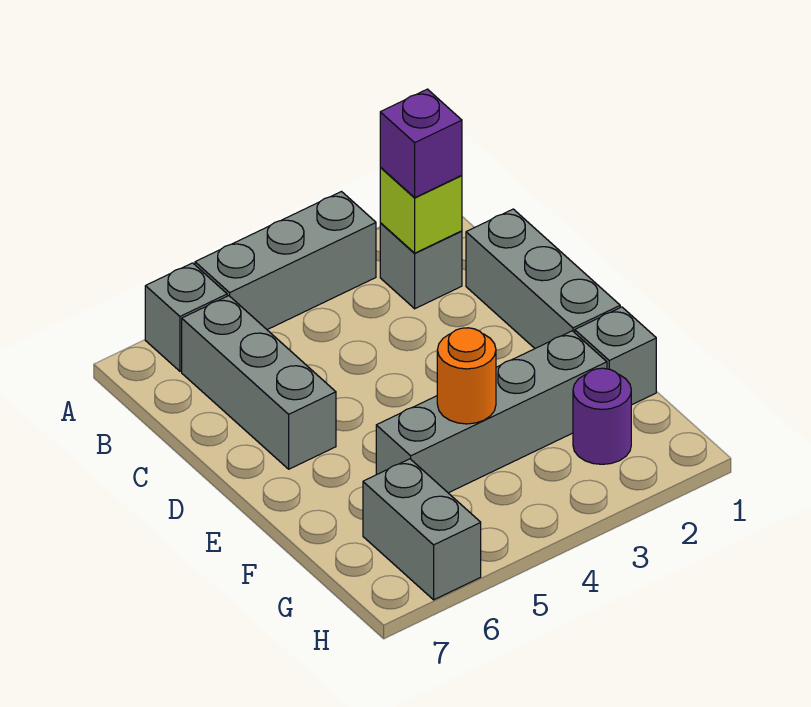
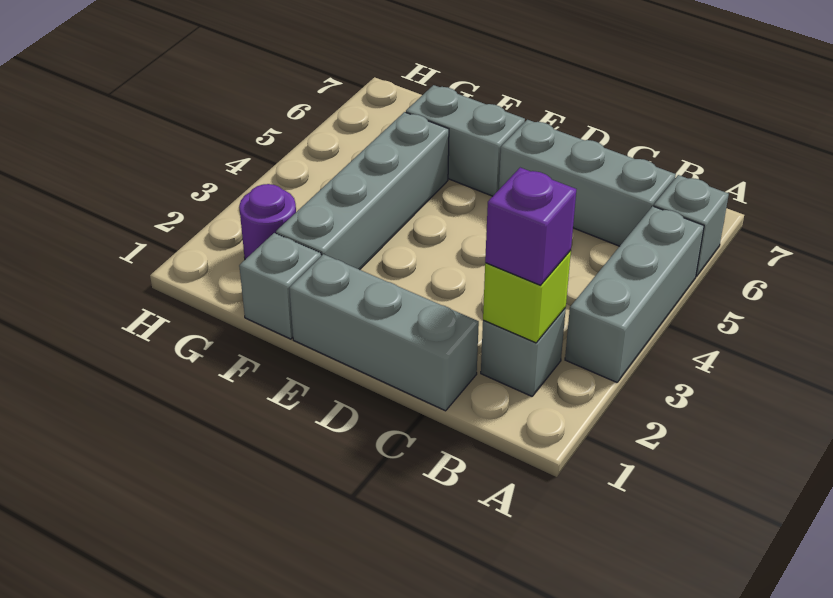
orange 1x1 round brick [437,328,496,424] -> none
grey 1x2 brick [363,459,481,600] -> grey 1x2 brick moved to [406,85,525,196]

